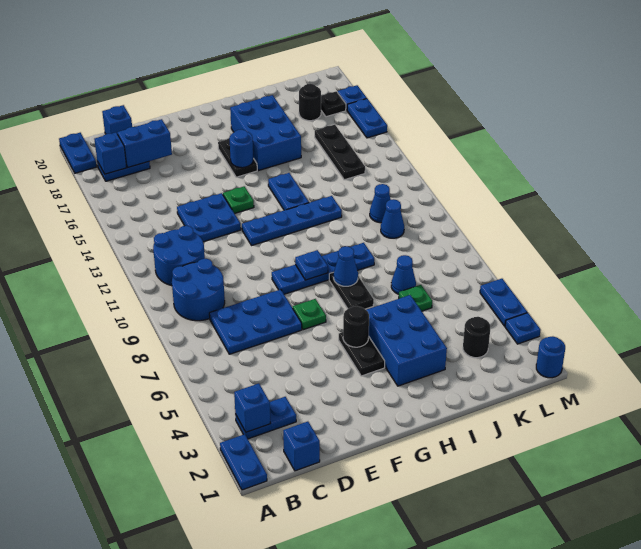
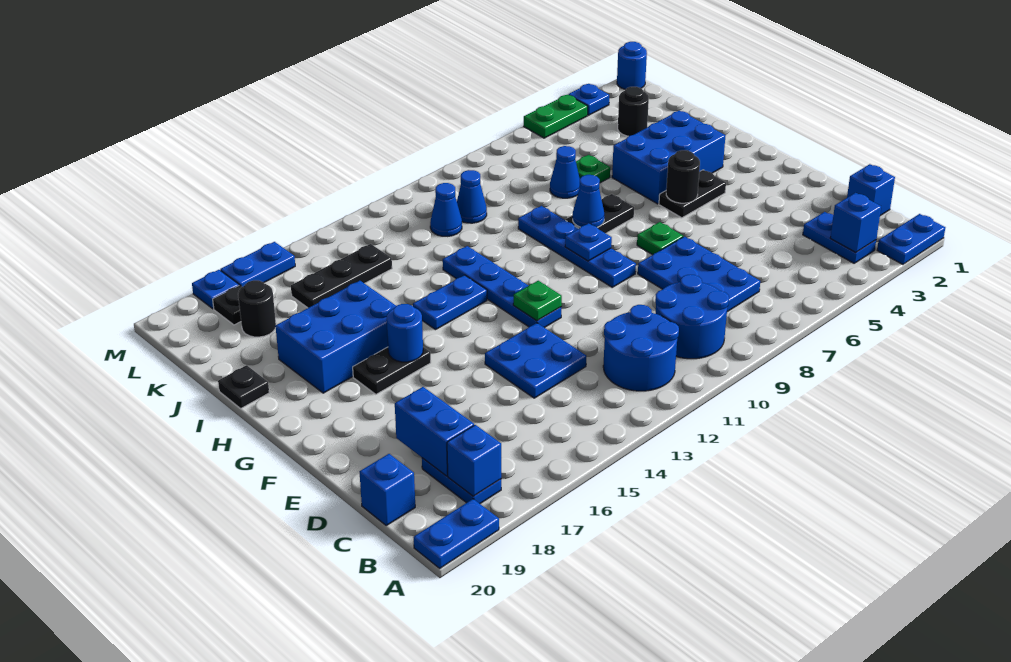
green 1x1 plate [223,186,254,214] -> green 1x1 plate moved to [513,281,562,321]
none -> black 1x1 plate [218,365,269,408]
blue 1x2 plate [480,279,527,326] -> green 1x2 plate [524,95,588,138]

